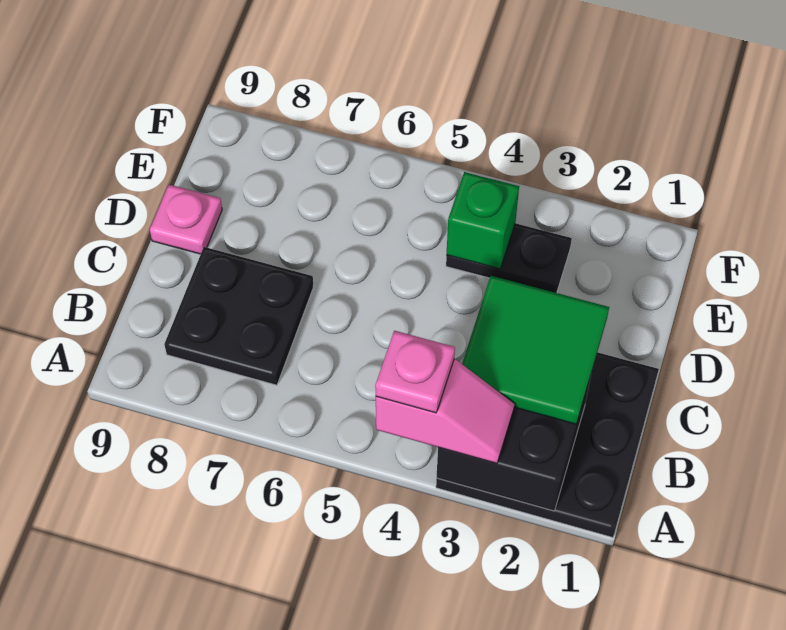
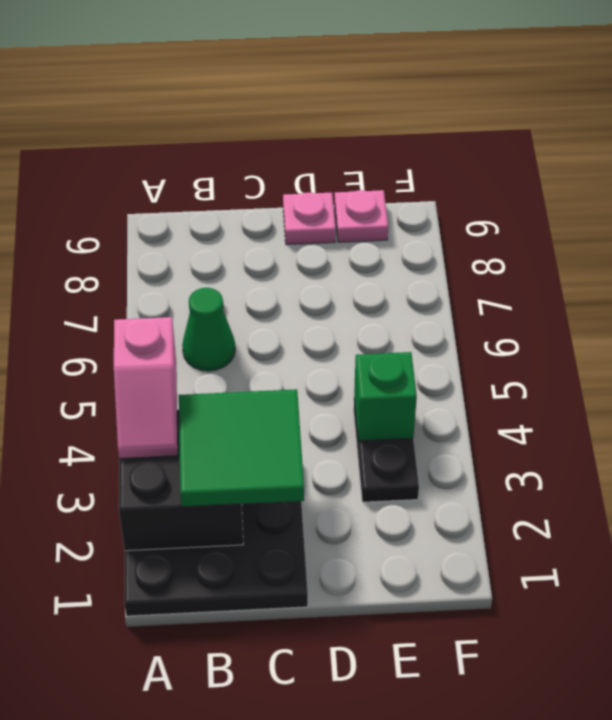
pink 1x1 plate [375,331,455,413] -> pink 1x1 plate moved to [335,190,388,242]
none -> green 1x1 cone [182,288,235,371]
black 2x2 plate [164,247,313,385] -> none

